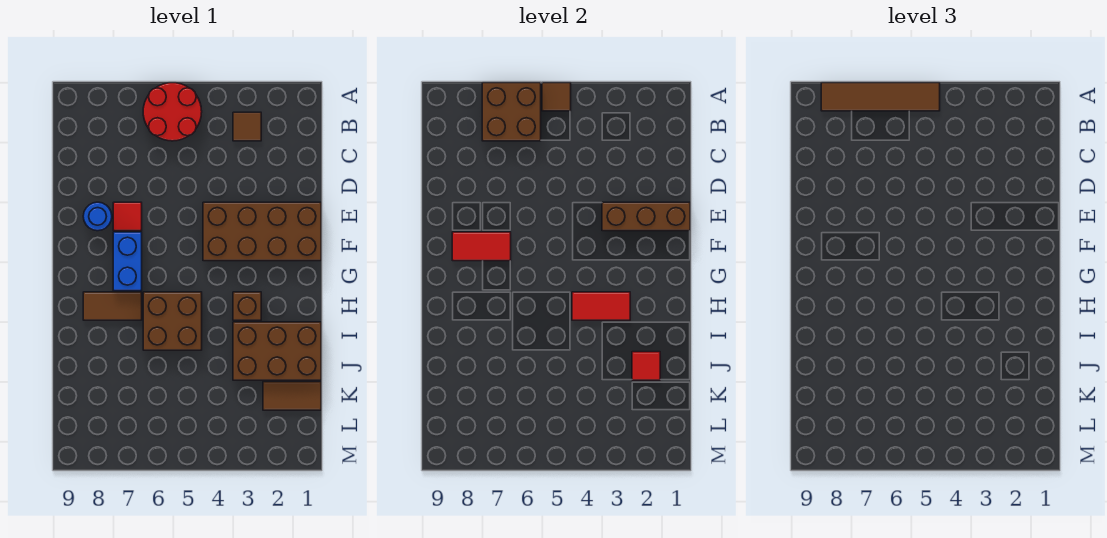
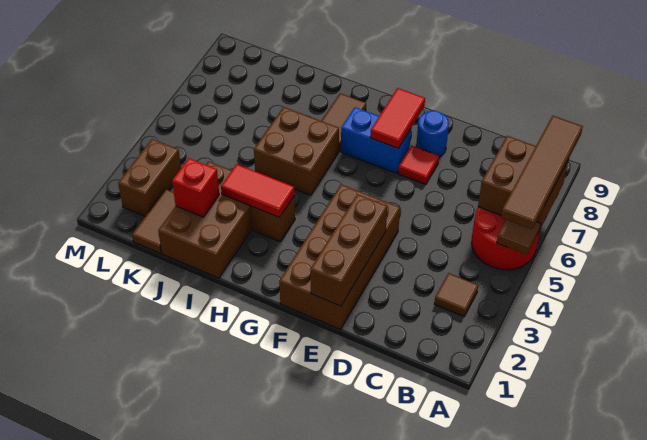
red 1x2 tile [572,292,630,320] -> red 1x2 tile turned to [221,164,295,218]
red 1x1 tile [632,352,660,380] -> red 1x1 brick [172,158,219,217]
none -> brown 1x2 brick [118,139,181,216]

